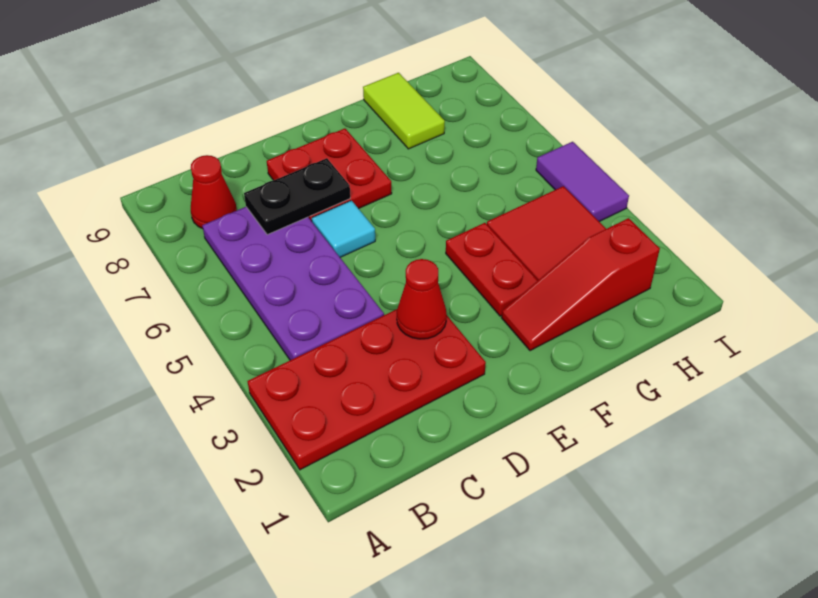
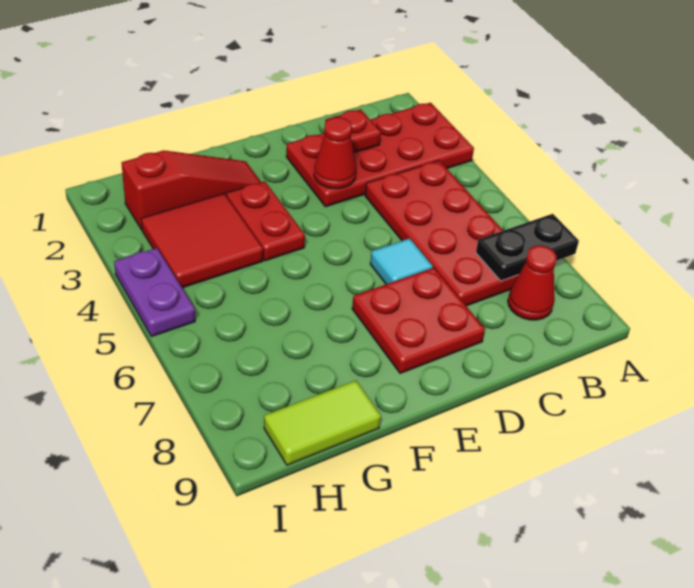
purple 2x4 plate [202,207,384,360] -> red 2x4 plate [365,161,518,306]
none -> red 1x1 plate [325,109,381,153]
black 1x2 plate [244,158,350,235] -> black 1x2 plate moved to [476,214,579,281]
lime 1x2 tile [363,73,445,149] -> lime 1x2 tile turned to [264,380,381,465]
purple 1x2 tile [536,142,629,222] -> purple 1x2 plate [114,248,195,337]

